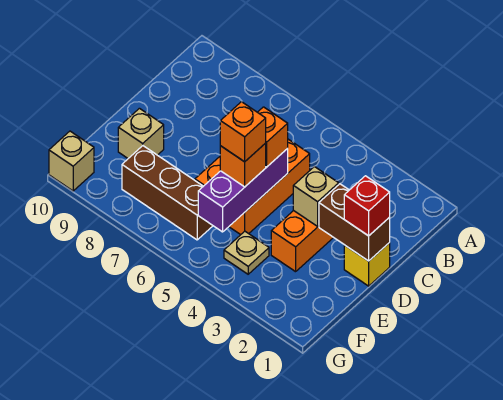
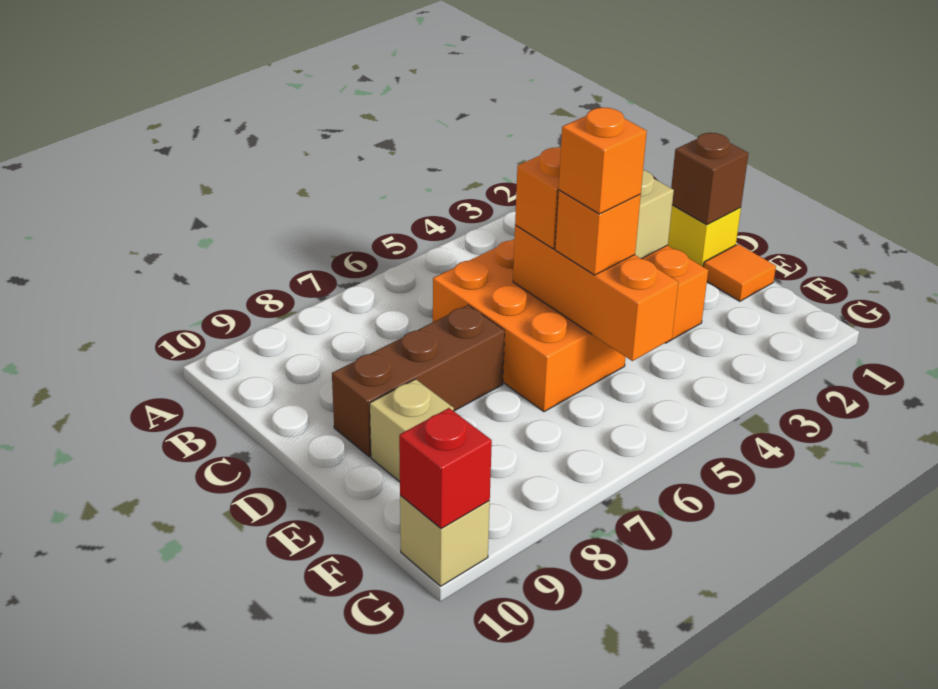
brown 1x2 brick [319,184,390,261] -> brown 1x1 brick [671,133,748,225]
red 1x1 brick [344,176,390,236] -> red 1x1 brick moved to [399,408,492,529]
purple 1x3 brick [198,149,288,232] -> orange 1x3 brick [513,225,678,361]
none -> orange 1x1 tile [704,244,776,301]
tan 1x1 plate [224,231,269,274] -> none
brown 1x3 brick [122,146,213,240] -> brown 1x3 brick moved to [332,305,505,457]

